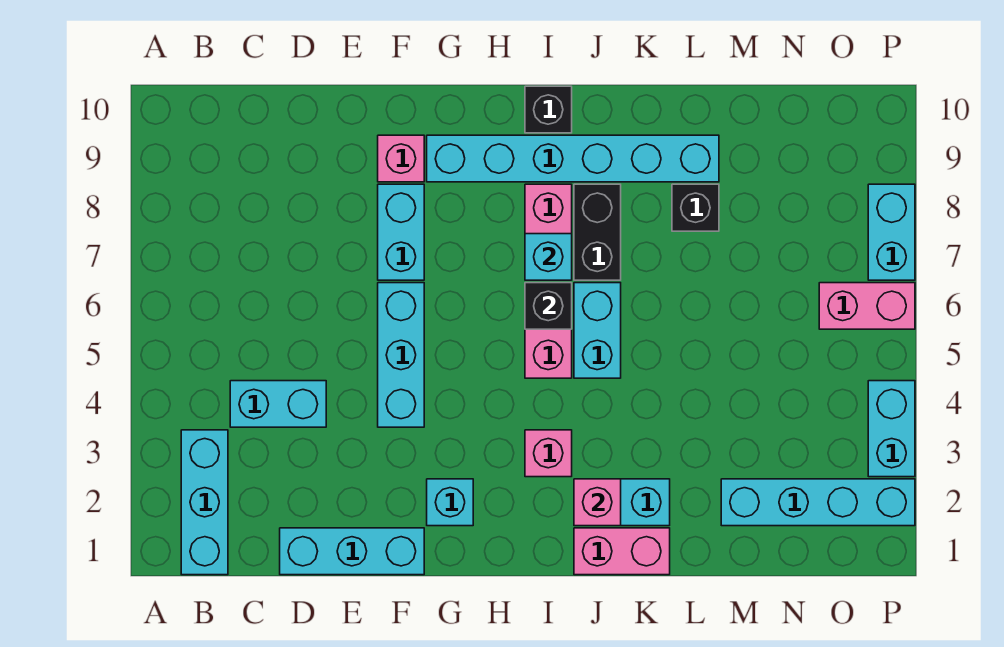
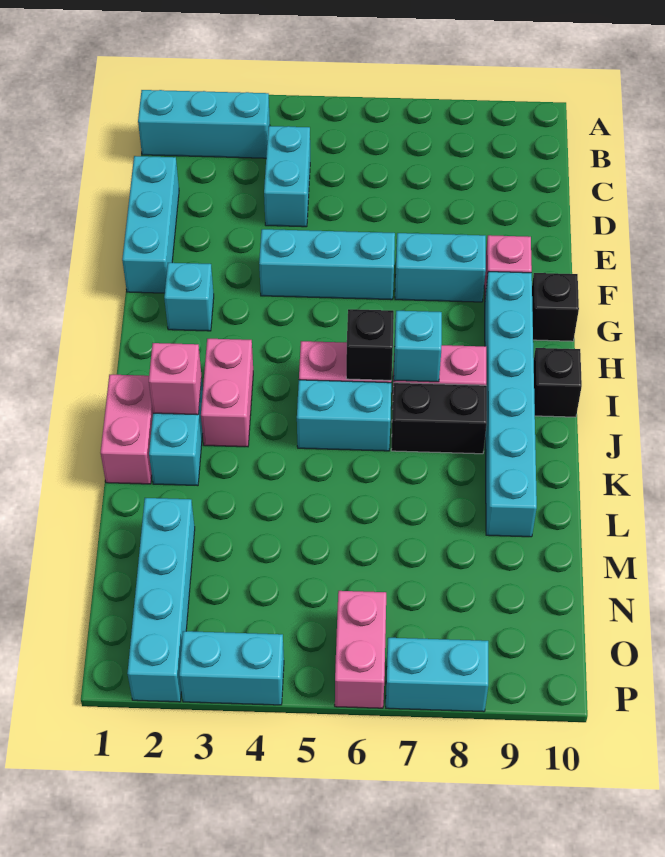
pink 1x1 brick [525,430,572,477] -> pink 1x2 brick [201,339,253,447]
black 1x1 brick [672,184,719,231] -> black 1x1 brick moved to [532,273,579,341]

